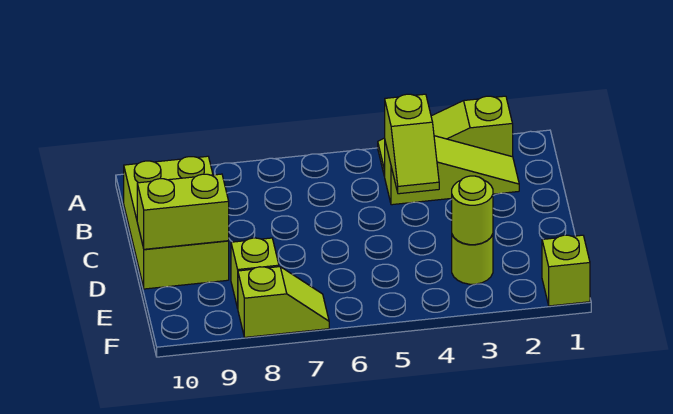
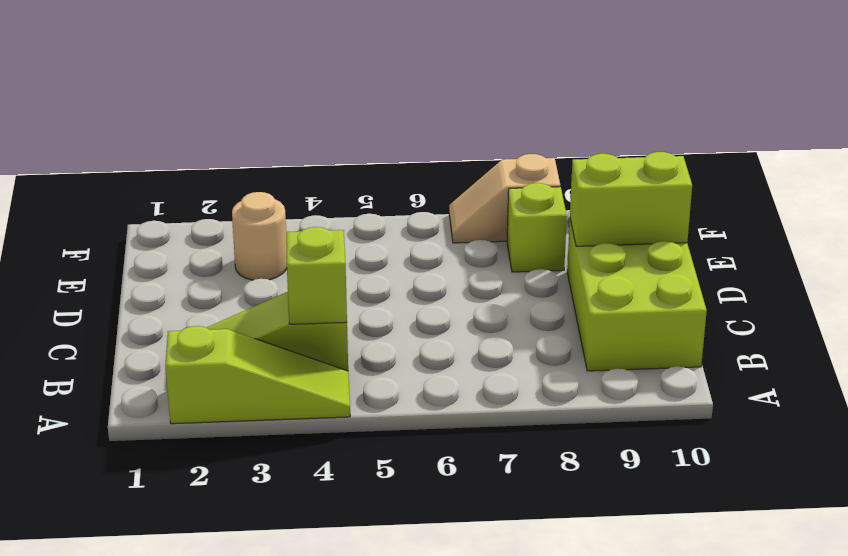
lime 1x1 round brick [452,234,493,284] -> tan 1x1 round brick [232,192,287,280]
lime 1x1 round brick [452,176,493,245] -> none
lime 1x1 brick [542,235,590,306] -> none
lime 1x2 slope [238,267,329,337] -> tan 1x2 slope [449,154,560,243]

